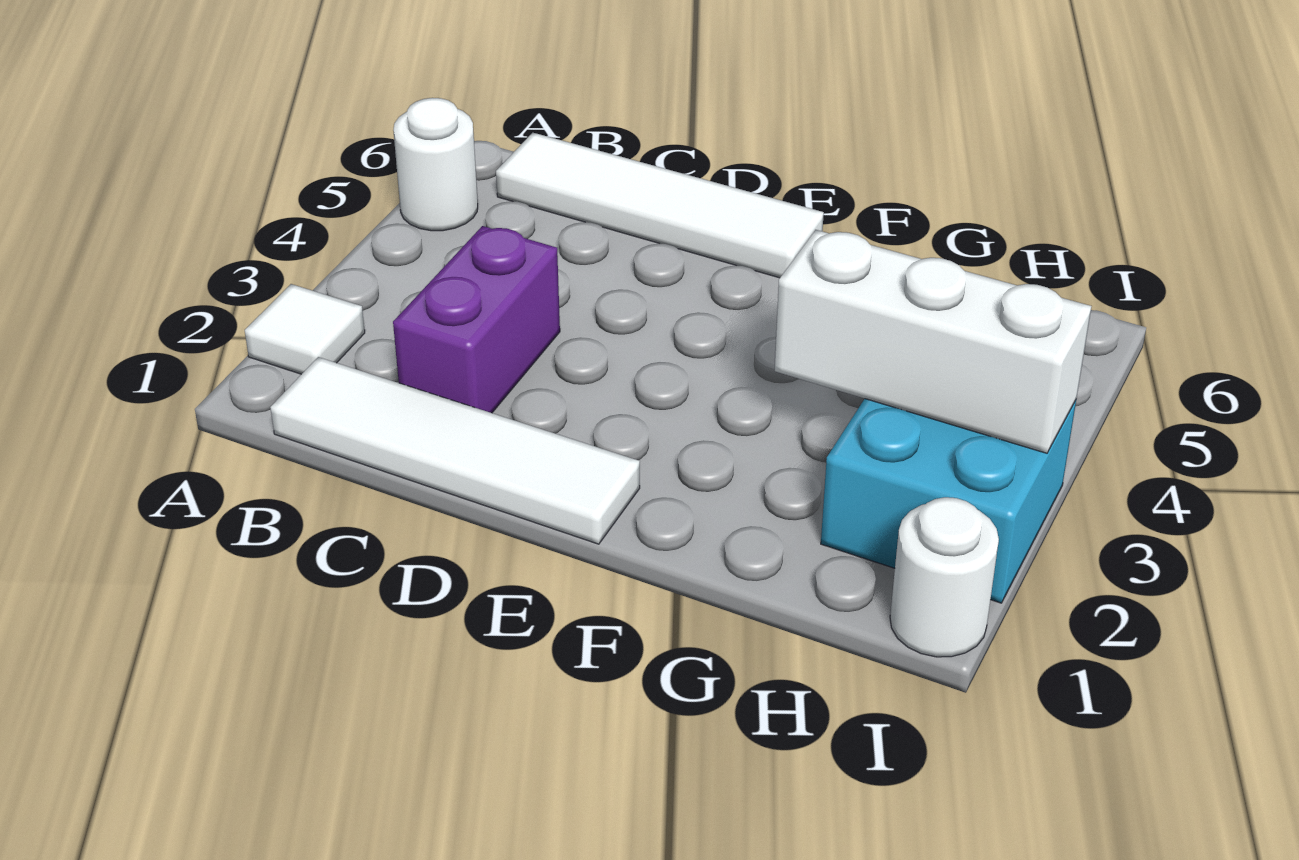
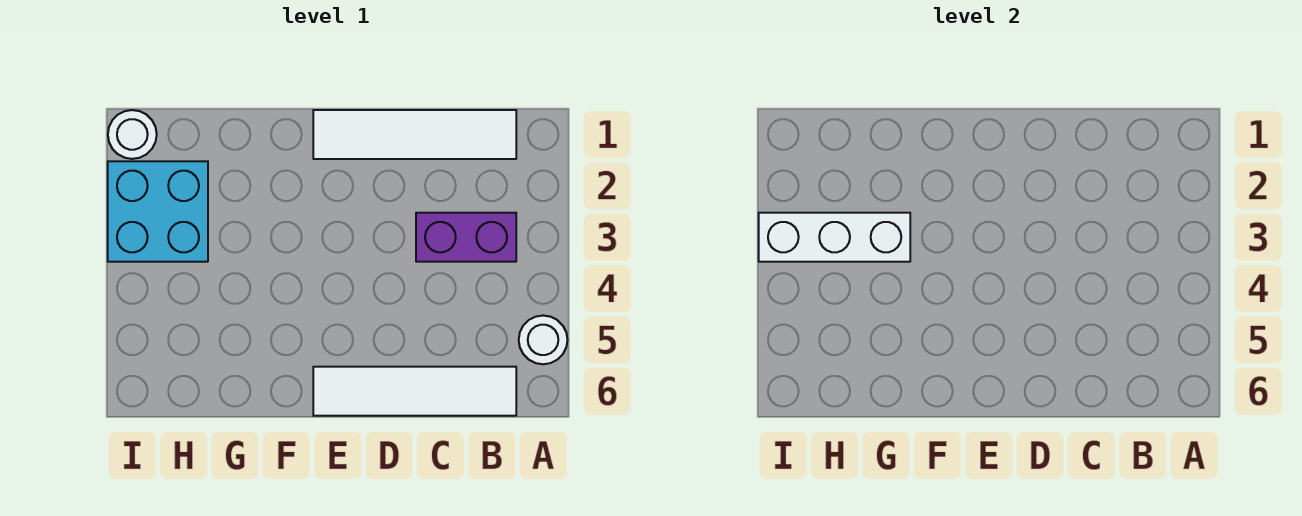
white 1x1 tile [245,284,365,374] -> none
purple 1x2 brick [393,226,560,413] -> purple 1x2 brick turned to [416,213,516,262]

